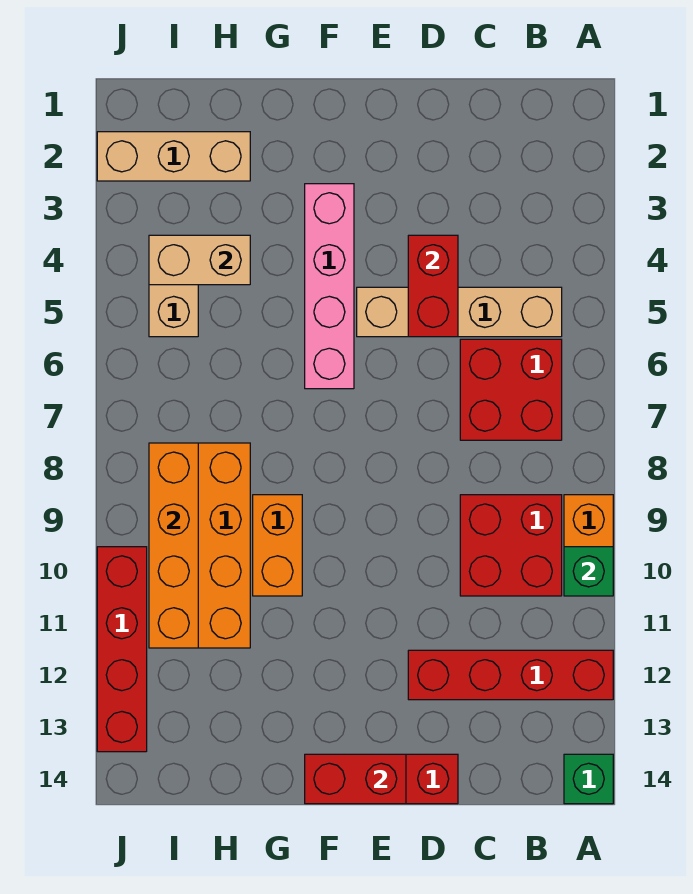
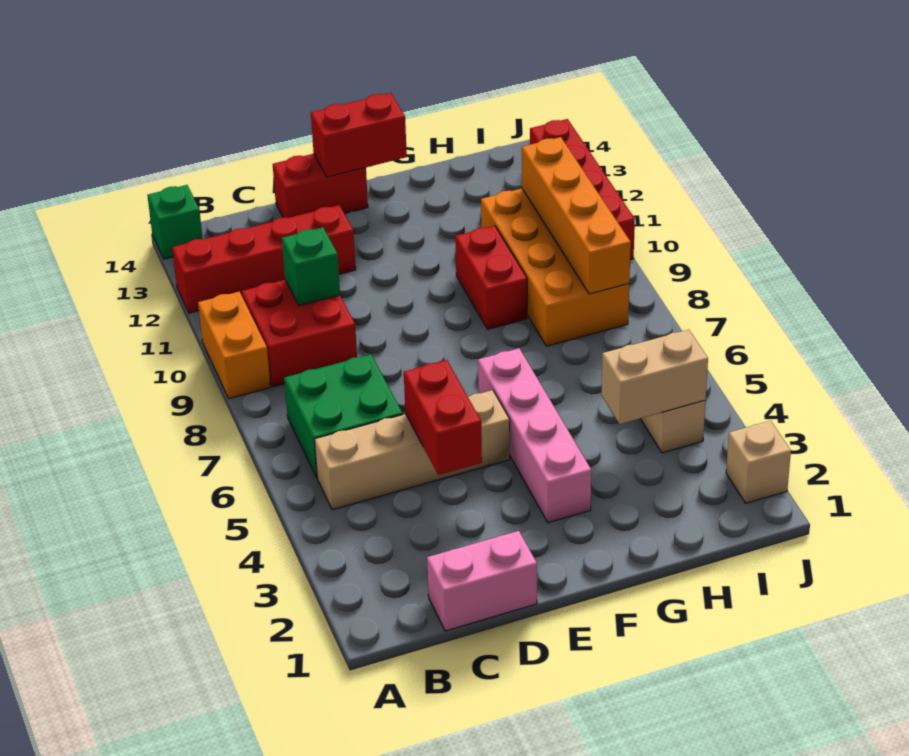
green 1x1 brick [564,547,613,596] -> green 1x1 brick moved to [282,227,340,306]
red 2x2 brick [460,339,562,440] -> green 2x2 brick [284,355,403,477]
none -> pink 1x2 brick [427,531,537,631]
orange 1x2 brick [253,495,302,596] -> red 1x2 brick [455,226,527,329]
tan 1x3 brick [97,132,250,181] -> tan 1x1 brick [726,421,791,503]

